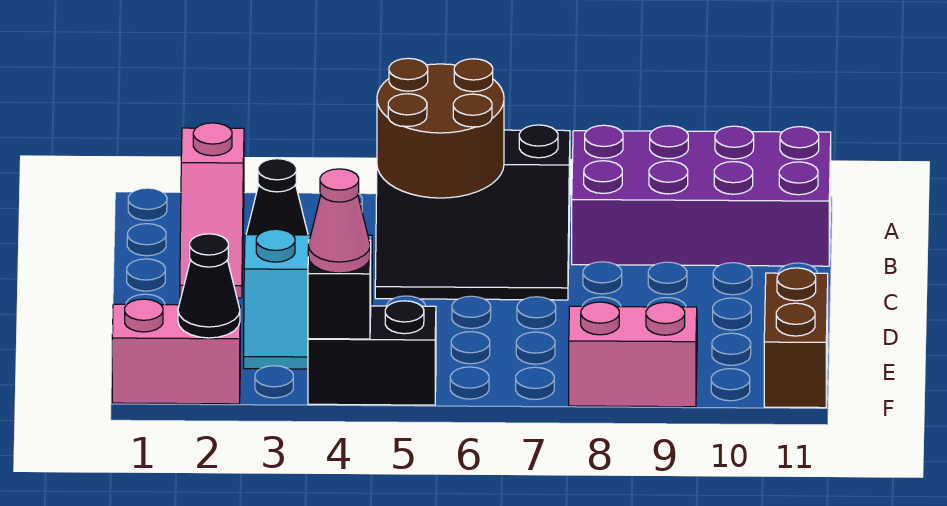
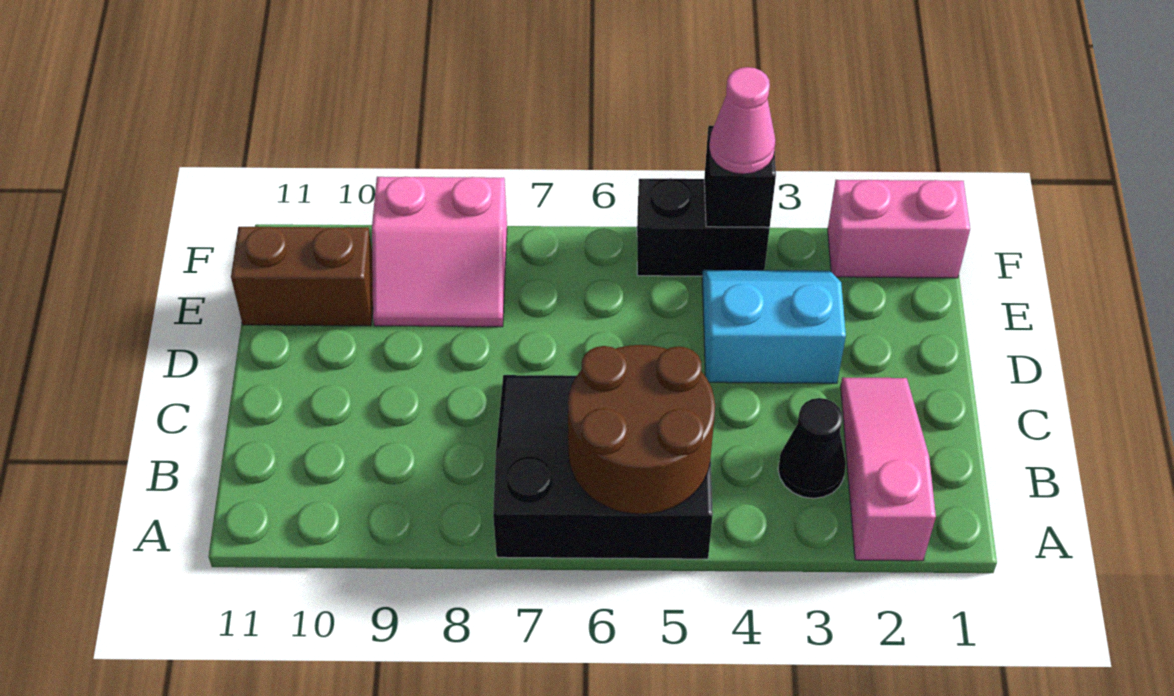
purple 2x4 brick [572,125,831,266] -> none
brown 1x2 brick [764,268,828,408] -> brown 1x2 brick turned to [231,227,373,326]
black 1x1 cone [178,234,240,338] -> none

